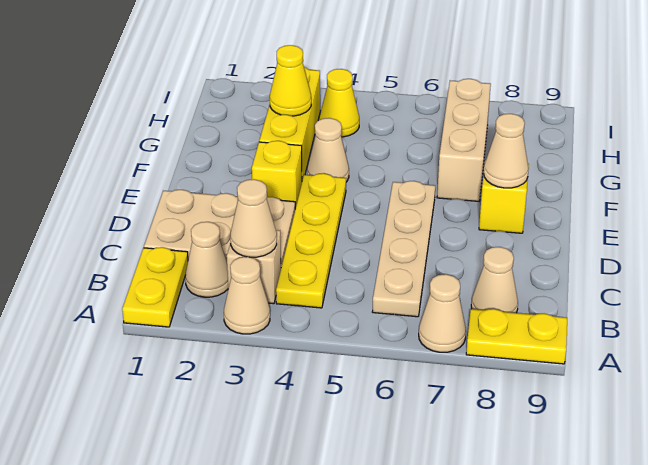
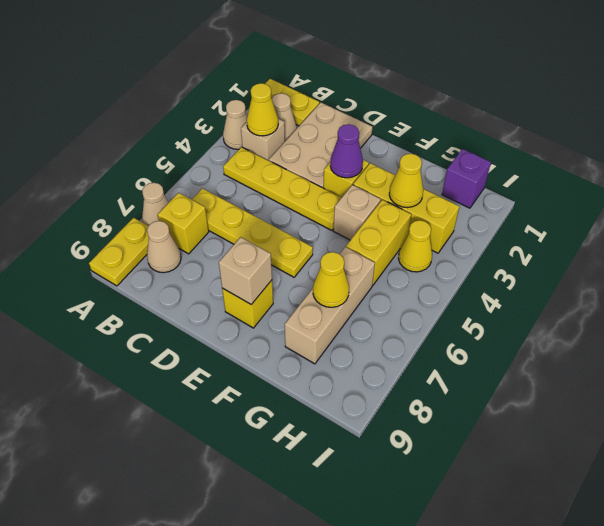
tan 1x1 cone [230,179,277,257] -> yellow 1x1 cone [247,83,278,136]
tan 1x4 plate [372,181,435,317] -> yellow 1x4 plate [192,188,313,277]
none -> yellow 1x1 brick [158,193,209,254]
none -> purple 1x1 cone [330,124,363,178]
tan 1x1 cone [484,114,529,188] -> tan 1x1 brick [219,237,272,304]
tan 1x1 cone [307,118,349,182] -> tan 1x1 brick [333,185,381,240]
tan 1x3 brick [437,79,491,201] -> tan 1x3 brick turned to [285,247,375,364]
none -> yellow 1x2 brick [346,200,411,285]
none -> yellow 1x1 cone [313,252,349,307]
none -> purple 1x1 brick [442,149,491,208]

